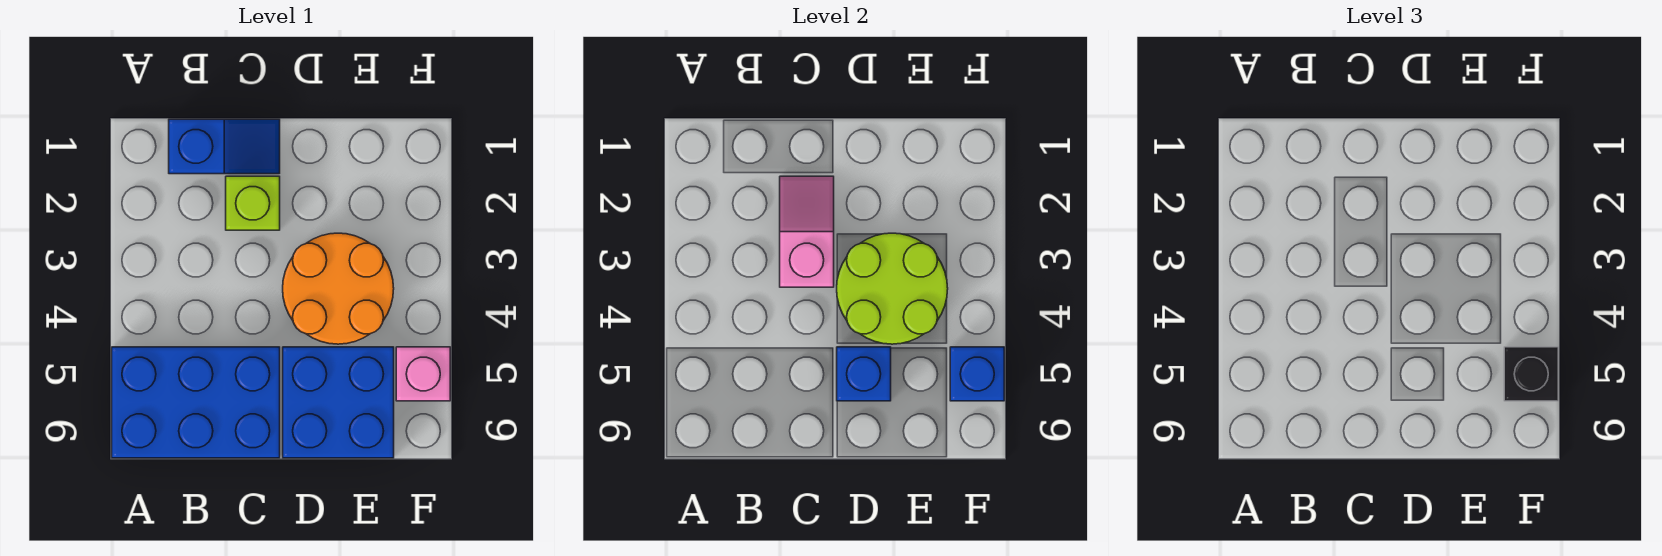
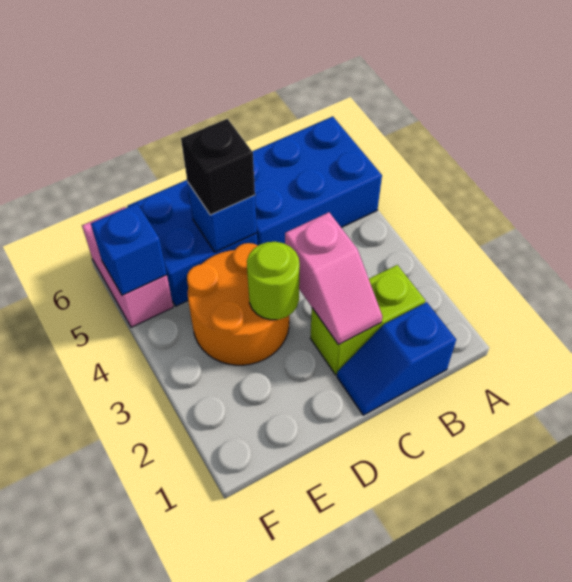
lime 1x1 brick [226,176,280,230] -> lime 1x2 brick [310,265,425,375]
lime 2x2 round brick [837,233,948,344] -> lime 1x1 round brick [247,242,300,320]
pink 1x1 brick [396,347,450,401] -> pink 1x2 brick [82,207,173,327]
black 1x1 brick [1504,347,1558,401] -> black 1x1 brick moved to [181,119,255,215]

